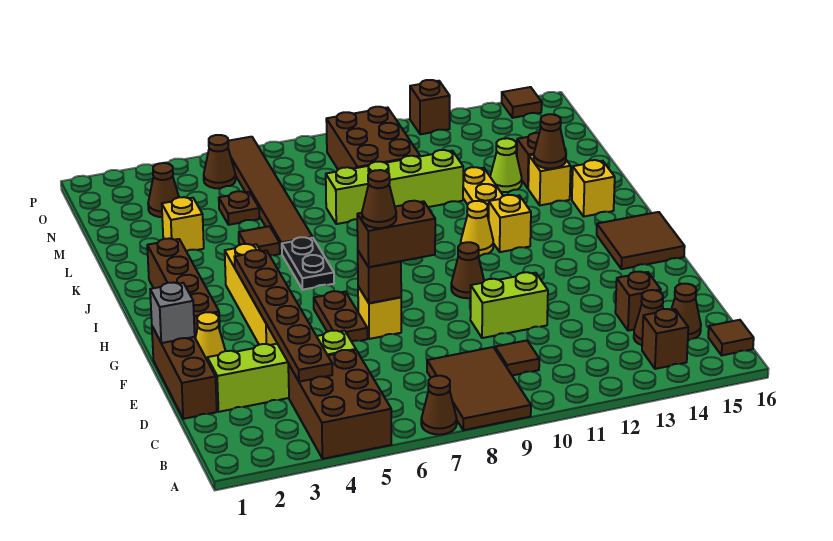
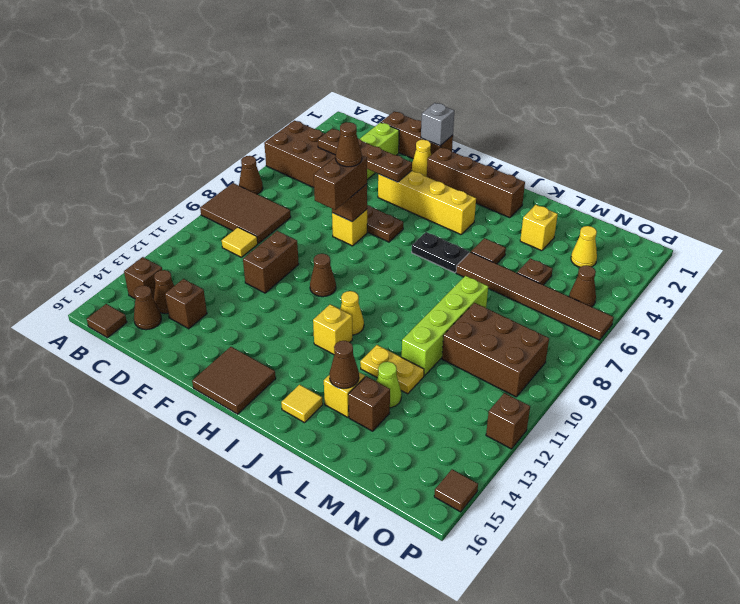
brown 1x6 plate [235,250,332,382] -> brown 1x4 plate [318,129,412,182]
brown 1x1 tile [495,340,539,375] -> yellow 1x1 tile [222,227,258,257]
lime 1x2 brick [470,272,548,338] -> brown 1x2 brick [243,231,299,293]
yellow 1x1 brick [572,160,615,216] -> yellow 1x1 tile [281,385,323,423]
brown 1x1 cone [148,163,179,217] -> yellow 1x1 cone [571,226,597,267]

